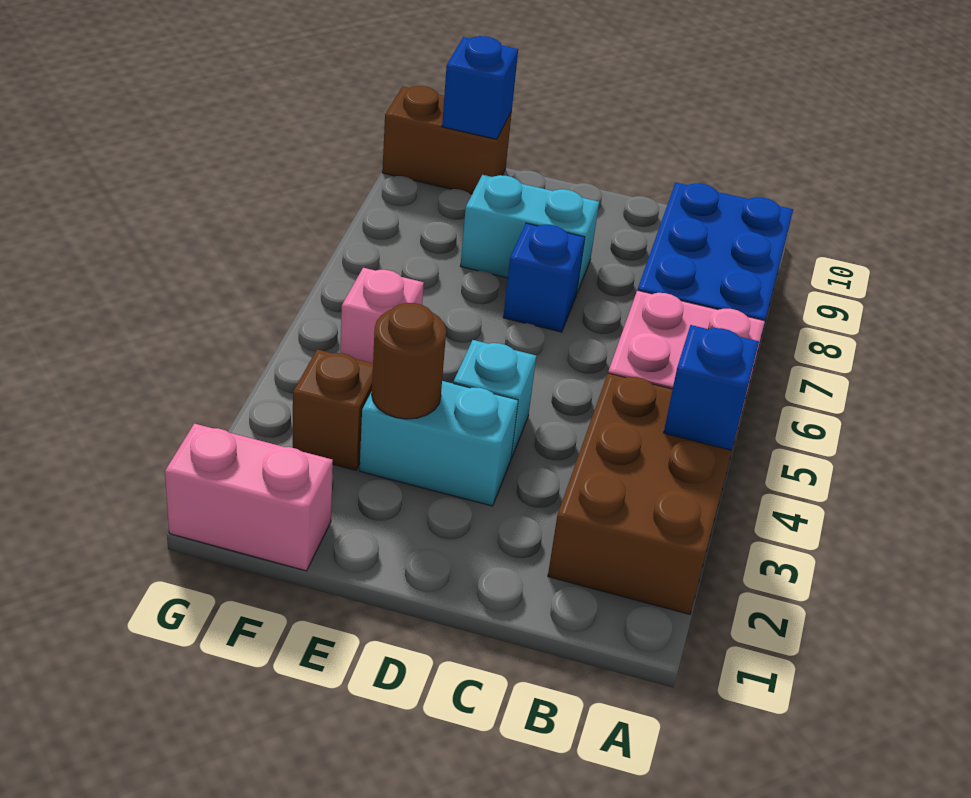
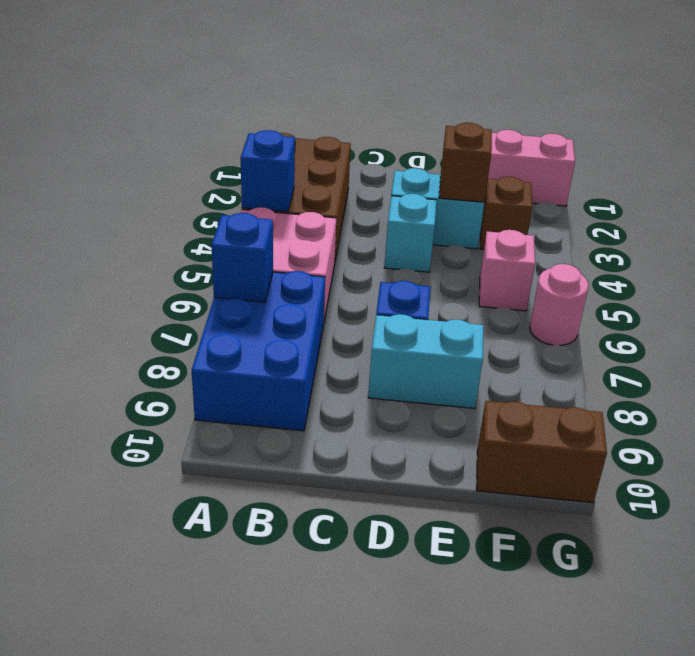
brown 1x1 round brick [372,303,446,419] -> brown 1x1 brick [439,123,492,202]
blue 1x1 brick [442,36,518,139] -> blue 1x1 brick moved to [211,213,273,302]
none -> pink 1x1 round brick [530,264,589,345]

